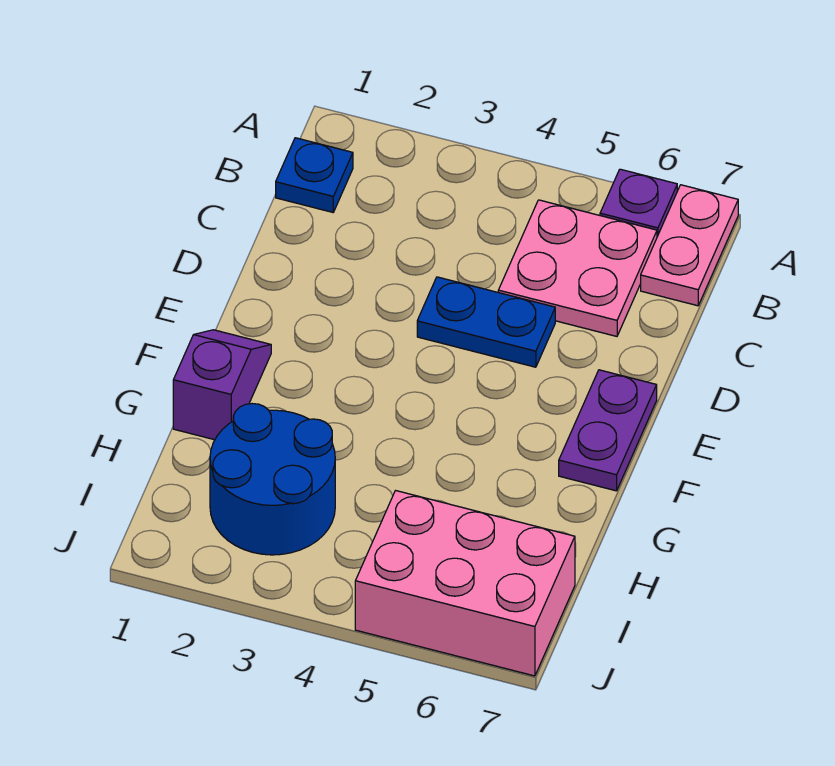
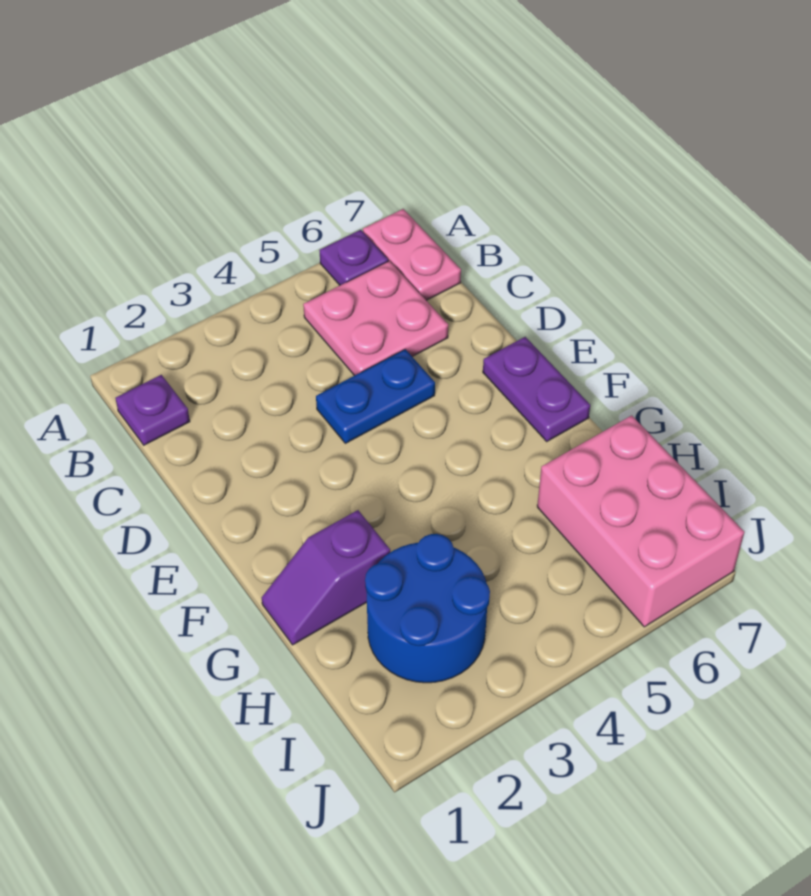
blue 1x1 plate [276,138,353,212] -> purple 1x1 plate [115,375,190,445]
purple 1x2 slope [173,330,271,440] -> purple 1x2 slope turned to [261,510,390,645]
pink 2x3 brick [355,491,575,676] -> pink 2x3 brick turned to [537,415,744,627]

